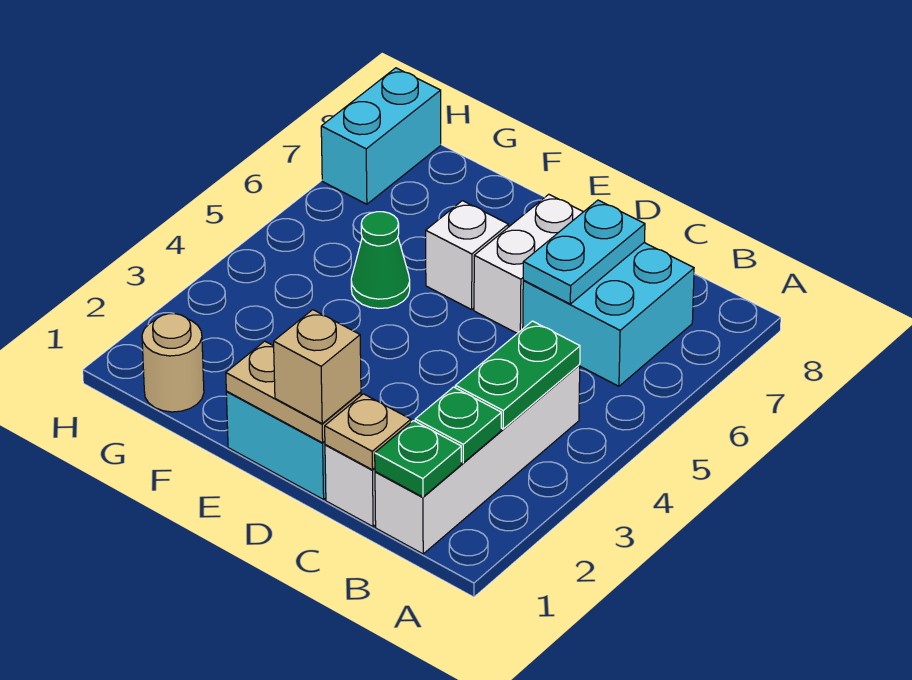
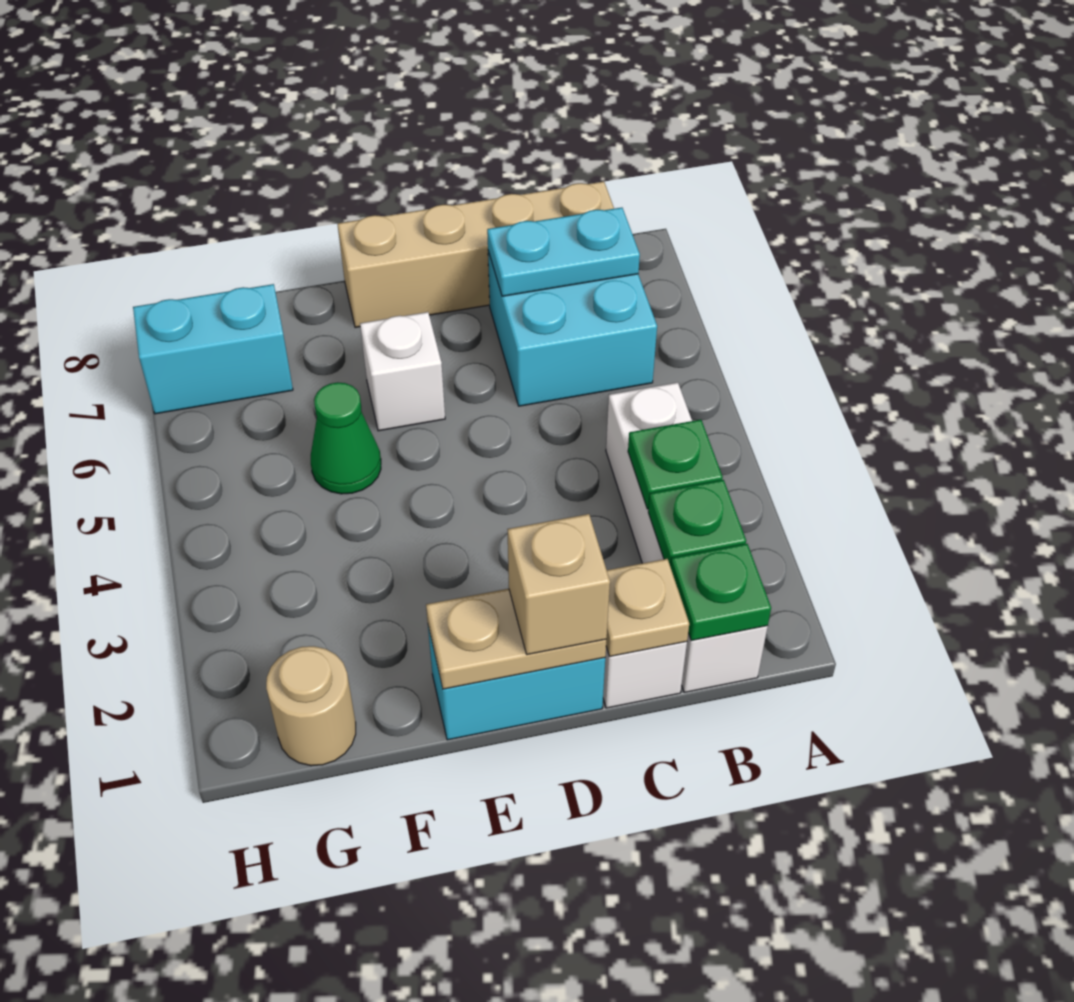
green 1x2 plate [455,321,580,429] -> green 1x1 plate [628,420,723,509]
none -> tan 1x4 brick [338,181,614,327]
cyan 1x2 plate [523,200,645,304] -> cyan 1x2 plate turned to [487,208,640,296]
white 1x2 brick [474,194,583,333] -> none
cyan 1x2 brick [321,68,441,204] -> cyan 1x2 brick turned to [133,284,293,414]

